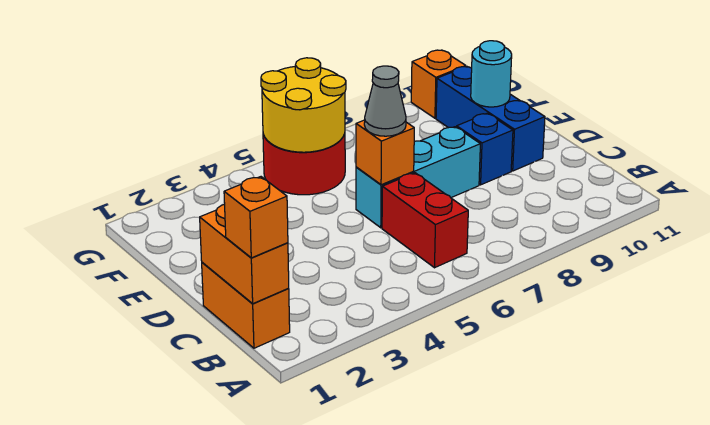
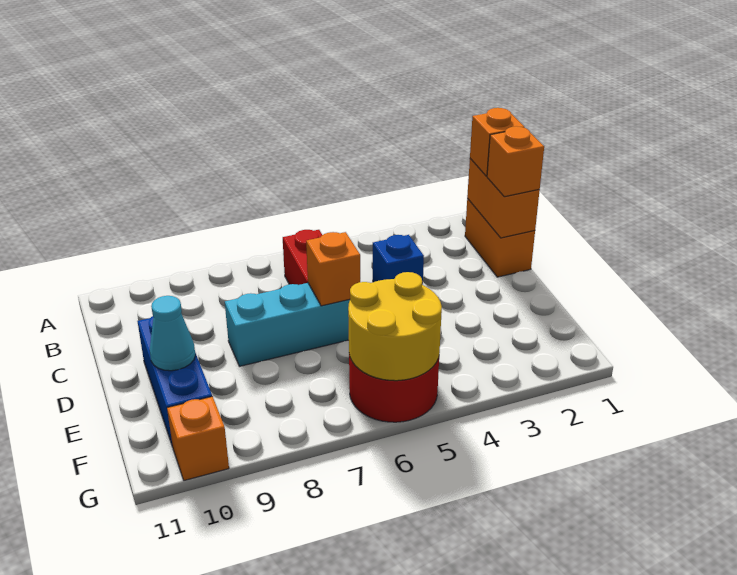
none -> orange 1x1 brick [487,126,544,197]
grey 1x1 cone [364,66,406,136] -> none
blue 1x1 brick [457,113,513,185] -> blue 1x1 brick moved to [373,235,424,285]
cyan 1x1 round brick [471,41,512,107] -> cyan 1x1 cone [150,296,195,371]

